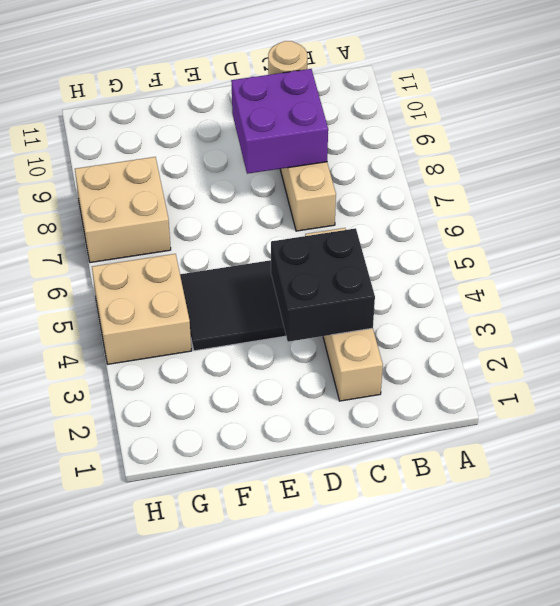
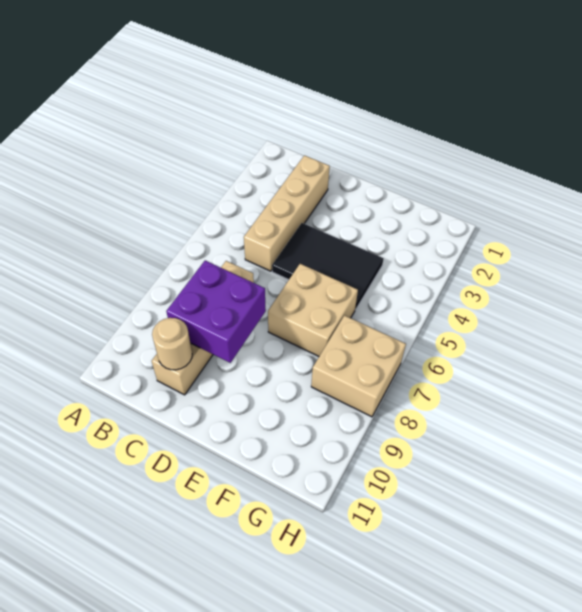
black 2x2 brick [271,228,375,342] -> none
tan 2x2 brick [92,254,192,364] -> tan 2x2 brick moved to [268,264,358,356]

